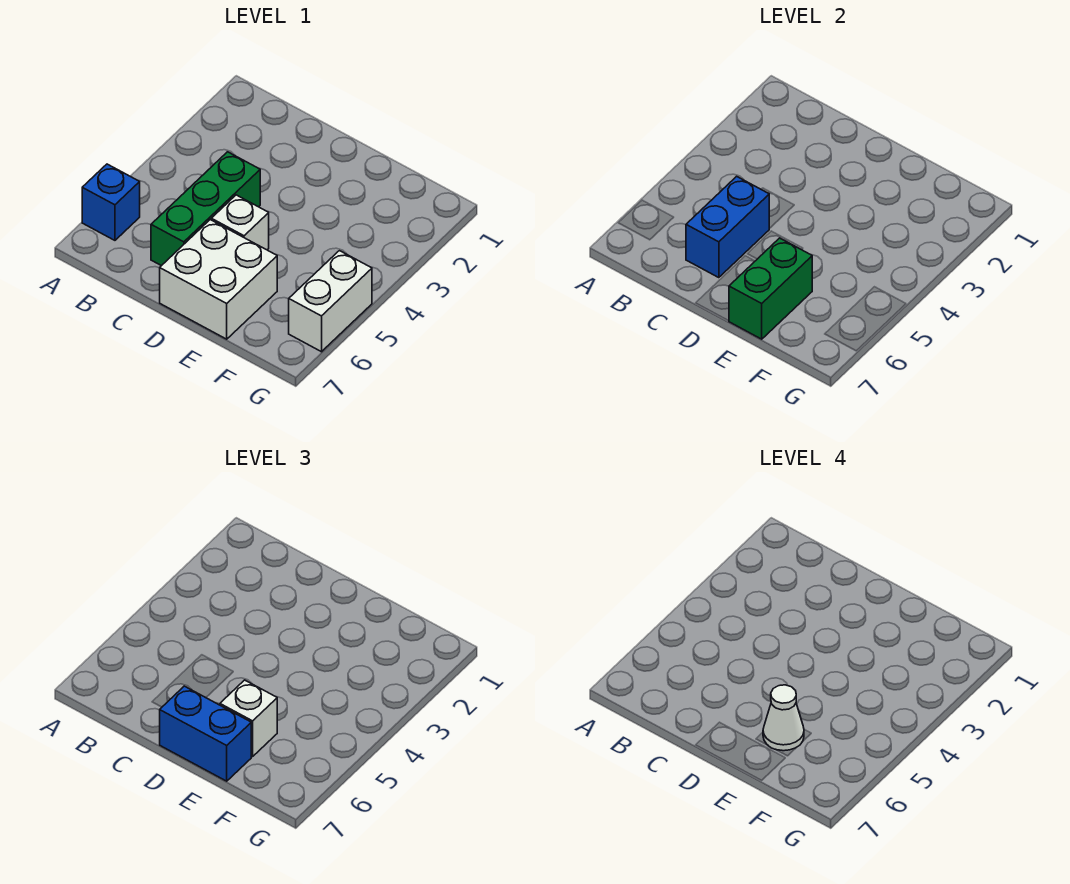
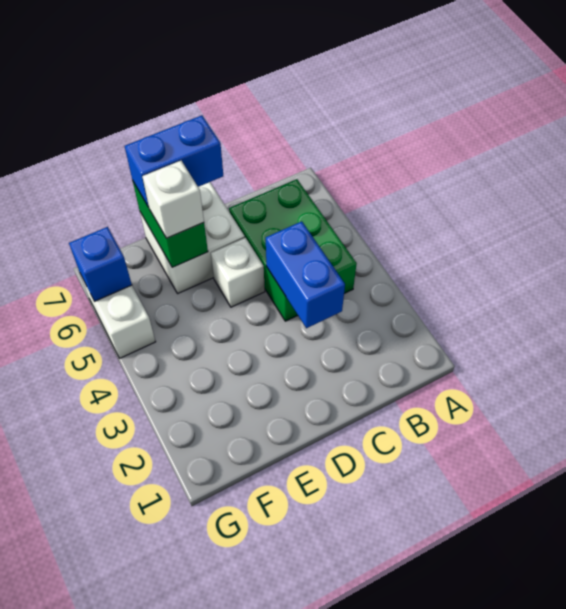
blue 1x1 brick [82,164,140,240] -> blue 1x1 brick moved to [69,227,132,301]
green 1x3 brick [151,152,260,266] -> green 2x3 brick [229,179,357,321]
blue 1x2 brick [686,176,769,278] -> blue 1x2 brick moved to [266,221,345,328]
white 1x1 cone [763,685,804,751] -> none

